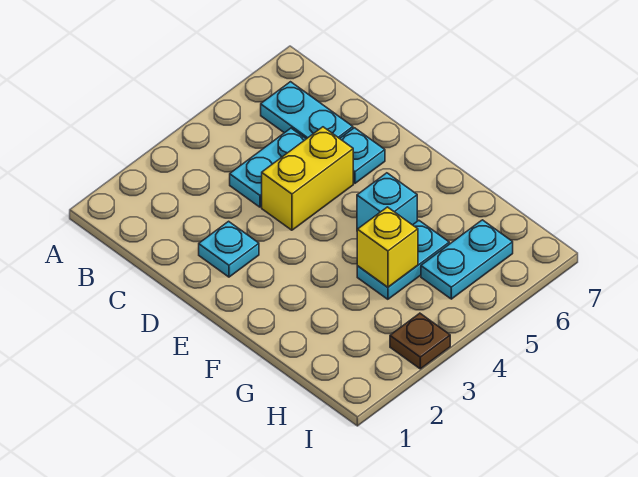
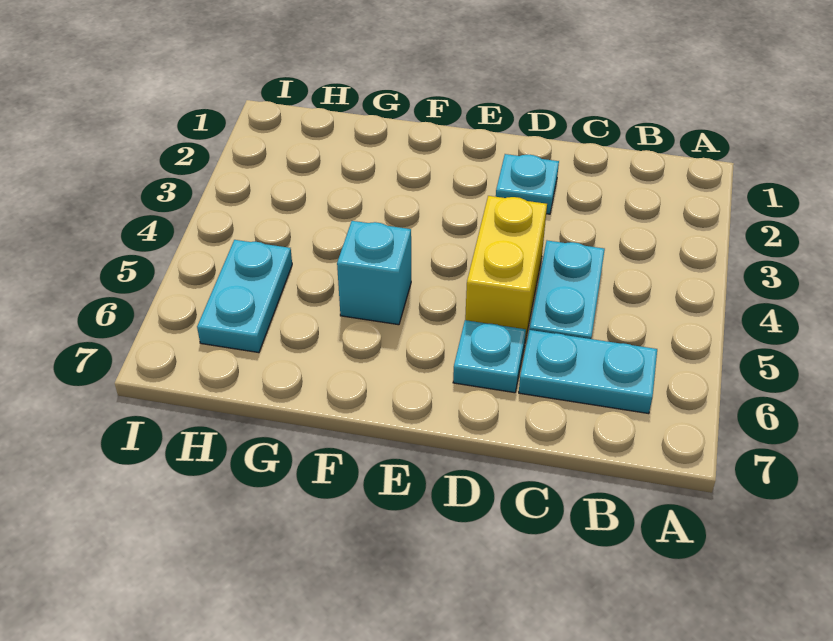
cyan 1x2 plate [357,220,449,299] -> none
yellow 1x1 brick [357,207,418,287] -> none
brown 1x1 plate [390,313,450,369] -> none

